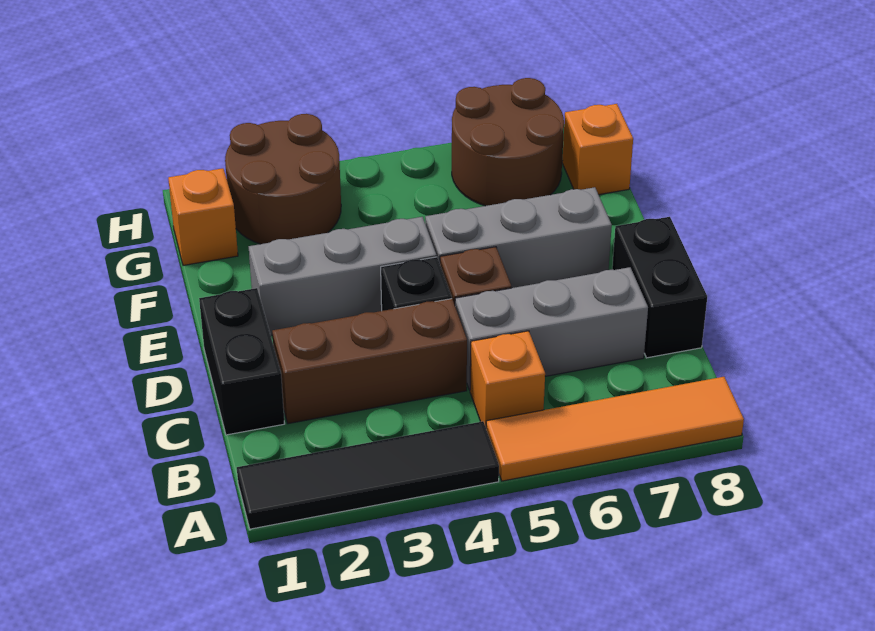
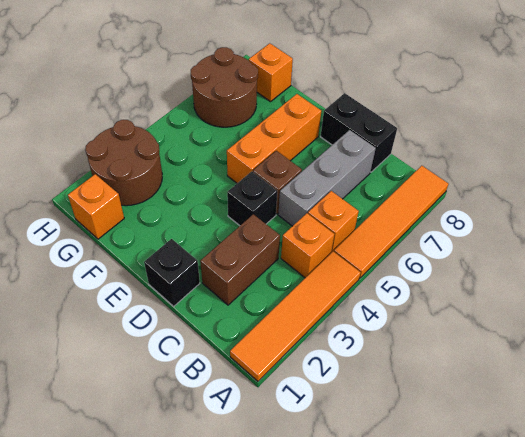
black 1x4 tile [237,421,499,529] -> orange 1x4 tile [230,251,361,381]
none -> orange 1x1 brick [281,213,335,278]
black 1x2 brick [199,288,285,435] -> black 1x1 brick [144,239,200,306]
brown 1x3 brick [272,299,467,424] -> brown 1x2 brick [200,214,280,305]
grey 1x3 brick [249,217,437,335] -> none
grey 1x3 brick [425,187,612,288] -> orange 1x3 brick [227,94,321,183]

